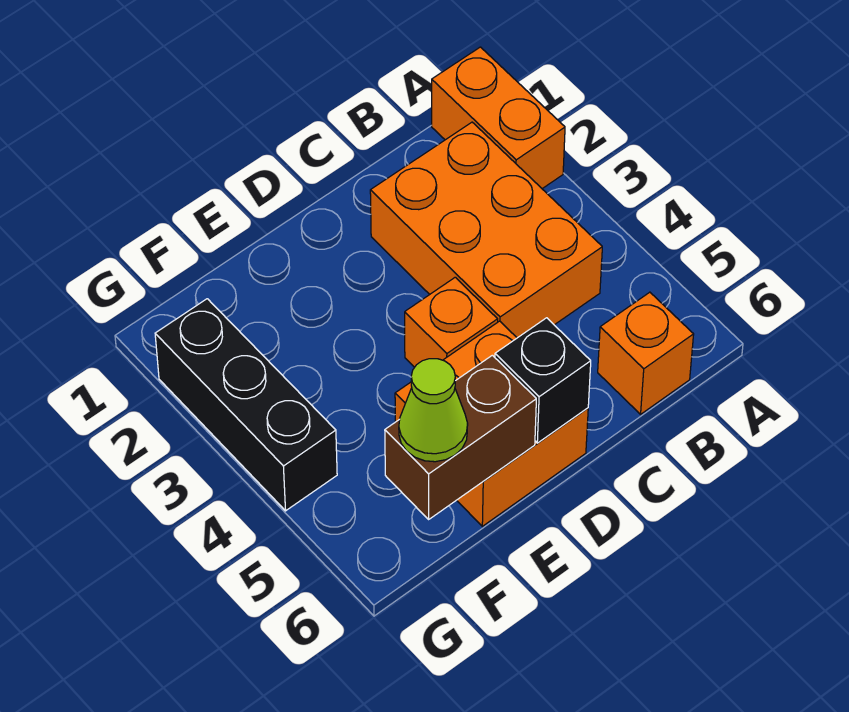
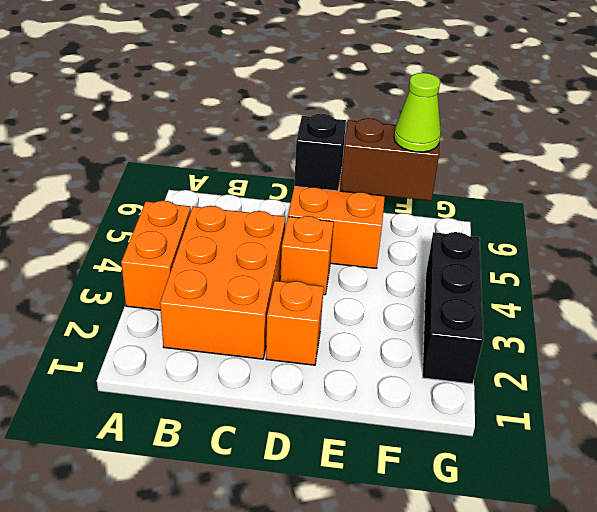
orange 1x2 brick [432,47,565,189] -> orange 1x2 brick moved to [121,201,191,310]
orange 1x1 brick [598,292,694,414] -> orange 1x1 brick moved to [266,281,324,365]

